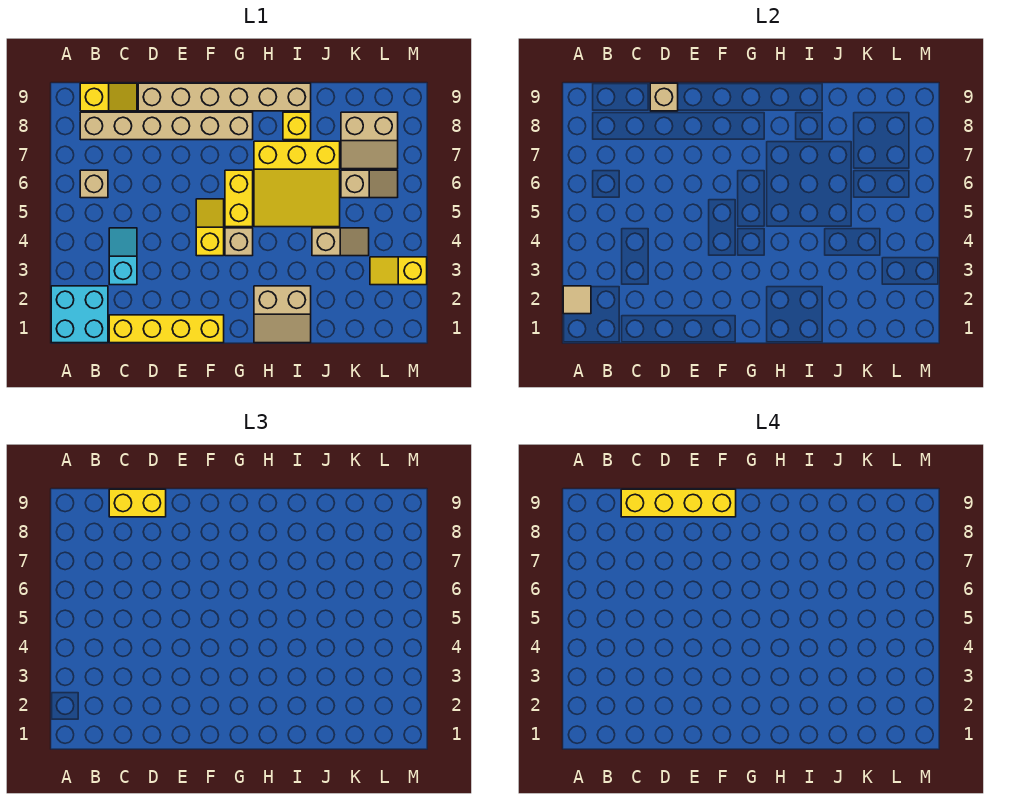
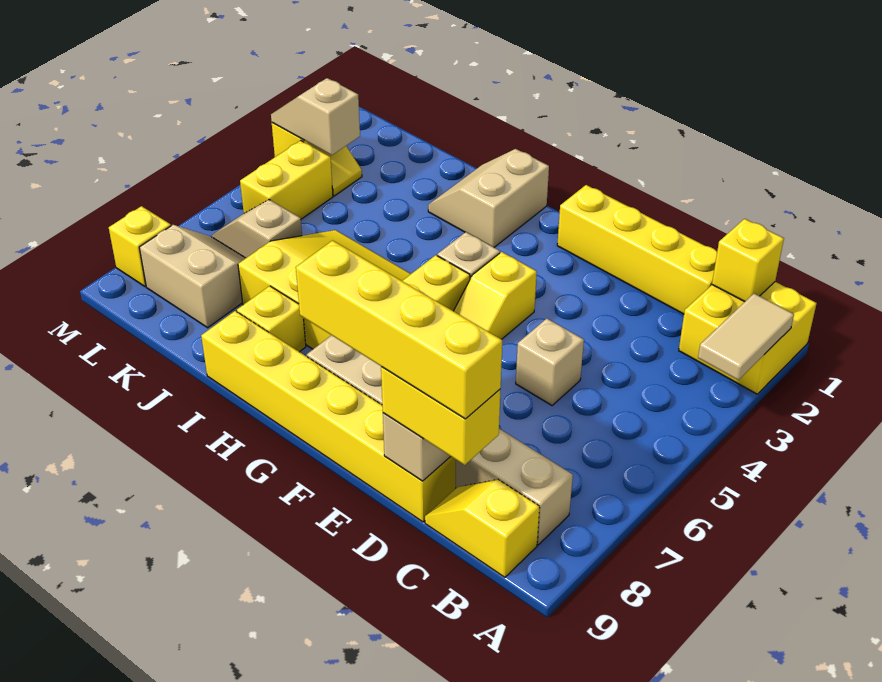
cyan 2x2 brick [51,286,108,343] -> yellow 2x2 brick [679,282,817,394]
tan 1x1 tile [563,286,591,314] -> tan 1x2 tile [698,294,794,380]
none -> yellow 1x1 brick [712,219,784,302]
tan 1x1 brick [80,170,108,198] -> tan 1x1 brick moved to [516,318,584,405]
cyan 1x2 slope [109,228,137,285] -> none
tan 1x6 brick [138,83,311,111] -> yellow 1x6 brick [201,311,456,522]
tan 2x2 slope [254,286,311,343] -> tan 2x2 slope turned to [428,149,549,247]
tan 1x2 slope [312,228,369,256] -> tan 1x2 slope moved to [271,78,360,155]
none -> yellow 1x2 brick [240,140,333,219]
none -> yellow 1x1 brick [109,206,171,286]

